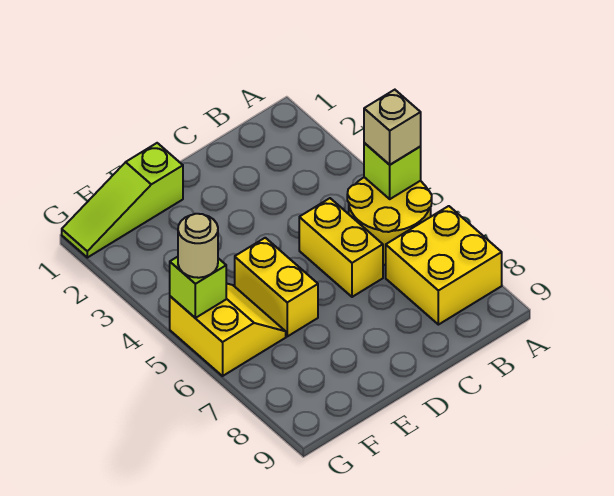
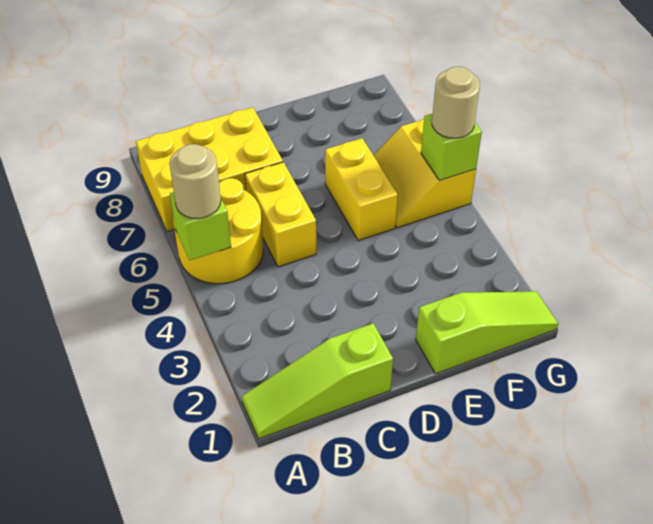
none -> lime 1x3 slope [242,323,393,439]
tan 1x1 brick [364,90,421,165] -> tan 1x1 round brick [169,144,221,219]
yellow 2x2 brick [386,206,502,325] -> yellow 2x3 brick [136,107,283,232]

